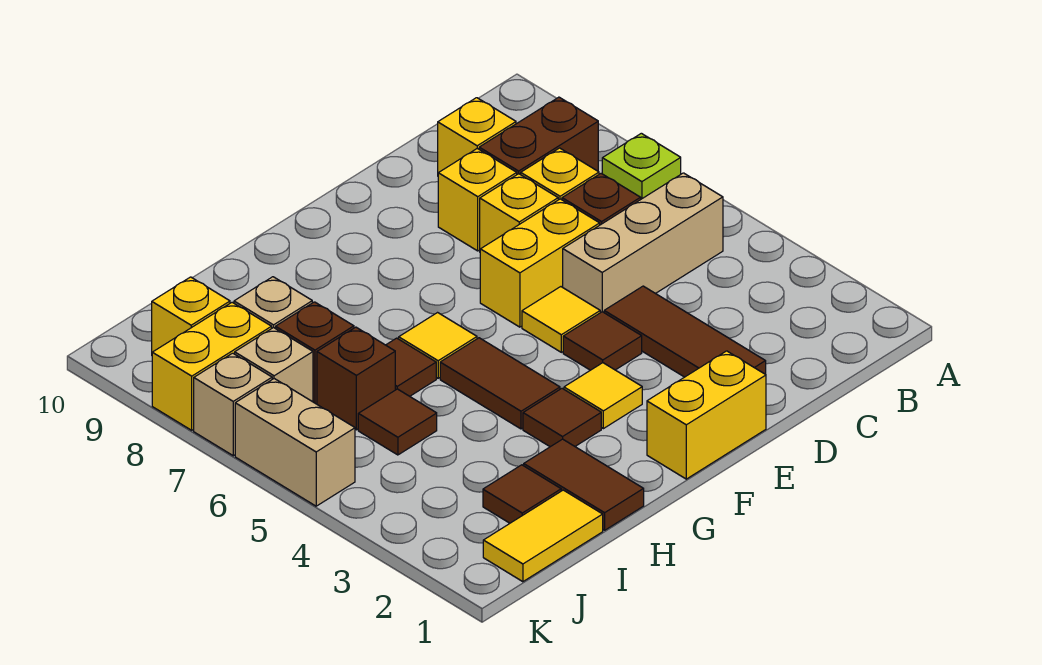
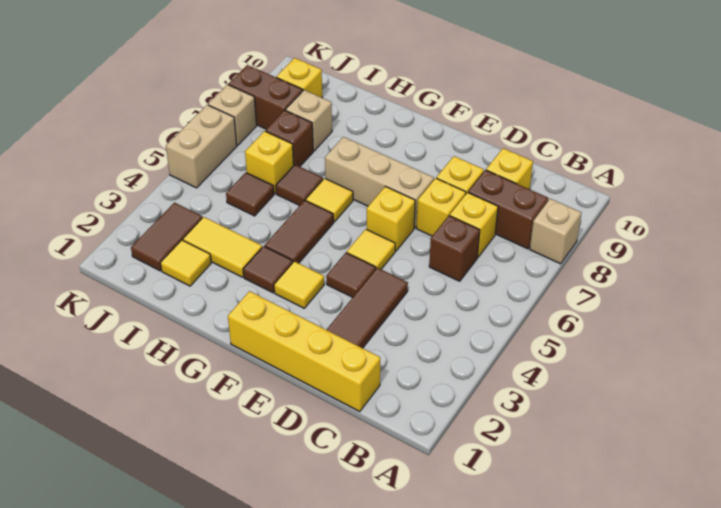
lime 1x1 plate [602,133,681,199] -> none
tan 1x3 brick [563,173,723,313] -> tan 1x3 brick moved to [325,137,434,228]
yellow 1x2 brick [480,199,600,327] -> yellow 1x1 brick [367,186,415,251]
yellow 1x2 brick [647,351,766,479] -> yellow 1x4 brick [228,291,380,411]
brown 1x2 tile [524,439,644,530] -> brown 1x2 tile moved to [131,203,202,271]
yellow 1x2 tile [483,490,603,582] -> yellow 1x2 tile moved to [183,217,262,277]
brown 1x1 tile [483,465,561,523] -> yellow 1x1 tile [160,240,211,286]
brown 1x1 brick [317,327,395,430] -> yellow 1x1 brick [245,131,294,194]
tan 1x1 brick [235,327,313,402] -> tan 1x1 brick moved to [530,199,581,264]
yellow 1x2 brick [152,302,272,430] -> brown 1x2 brick [229,65,303,129]

